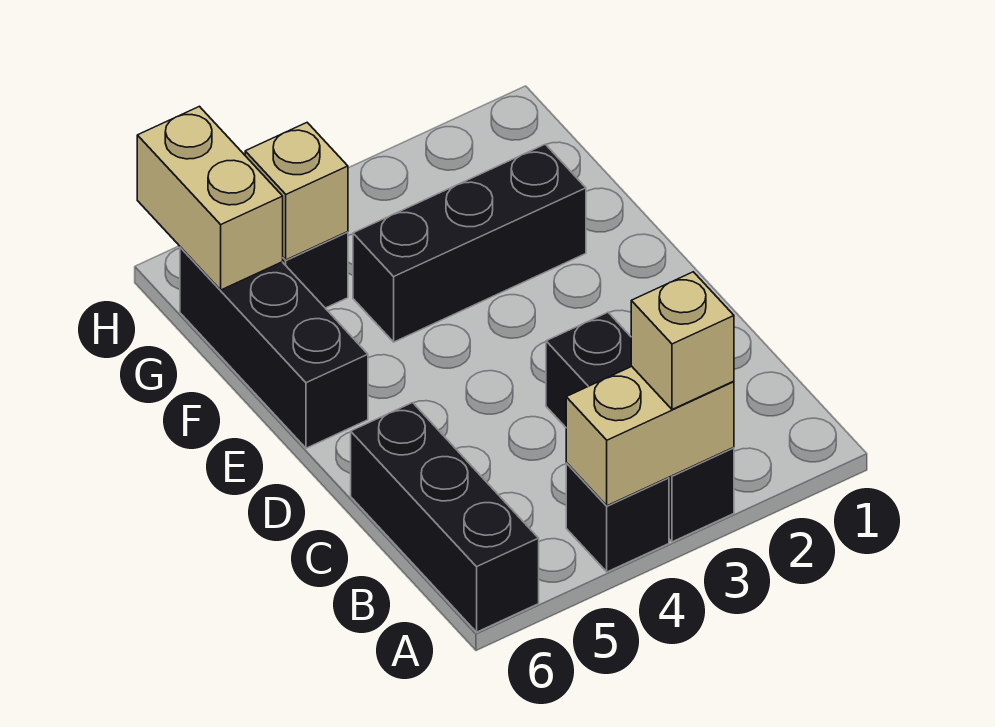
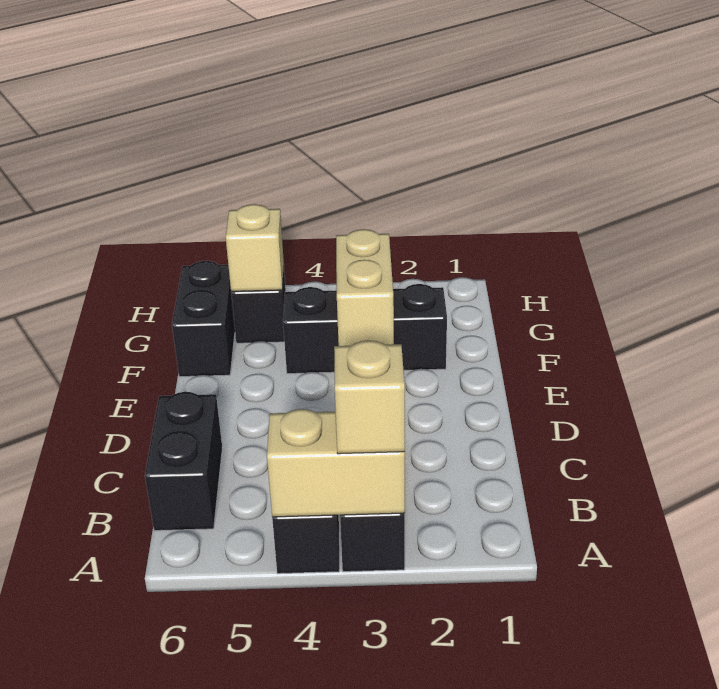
black 1x3 brick [351,403,539,632] -> black 1x2 brick [145,392,222,531]
black 1x3 brick [180,247,368,448] -> black 1x2 brick [172,261,235,377]
tan 1x2 brick [137,106,283,290] -> tan 1x2 brick moved to [336,229,394,346]

